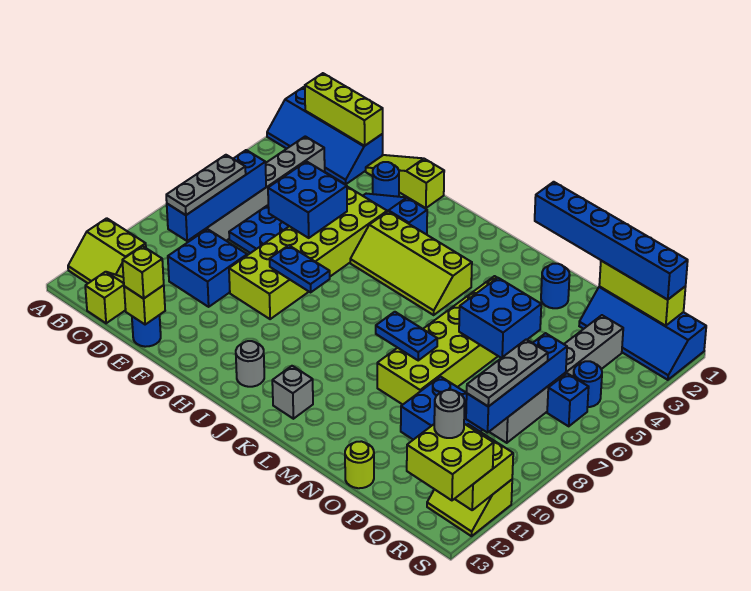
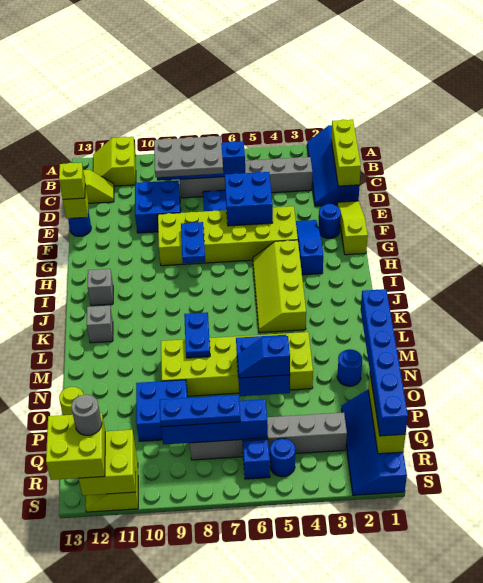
grey 1x3 plate [166,155,246,215] -> grey 2x3 plate [154,136,223,177]
grey 1x1 round brick [236,341,264,387] -> grey 1x1 brick [88,269,113,305]
none -> blue 1x2 slope [237,336,290,378]
grey 1x3 plate [467,339,548,407] -> blue 1x3 plate [160,395,240,427]

